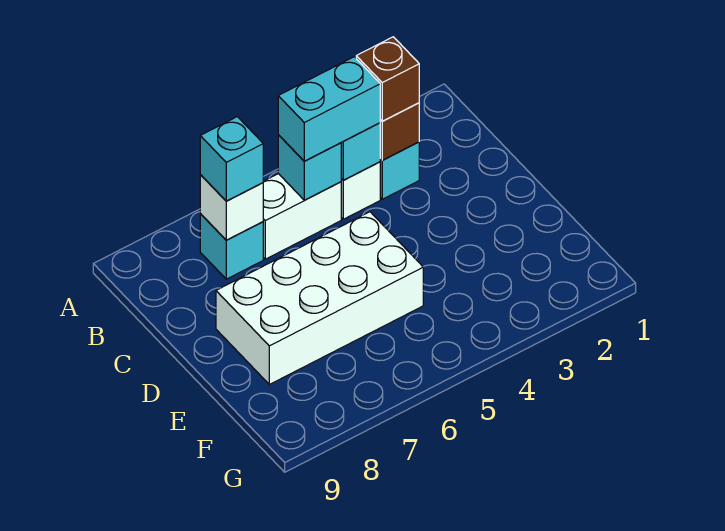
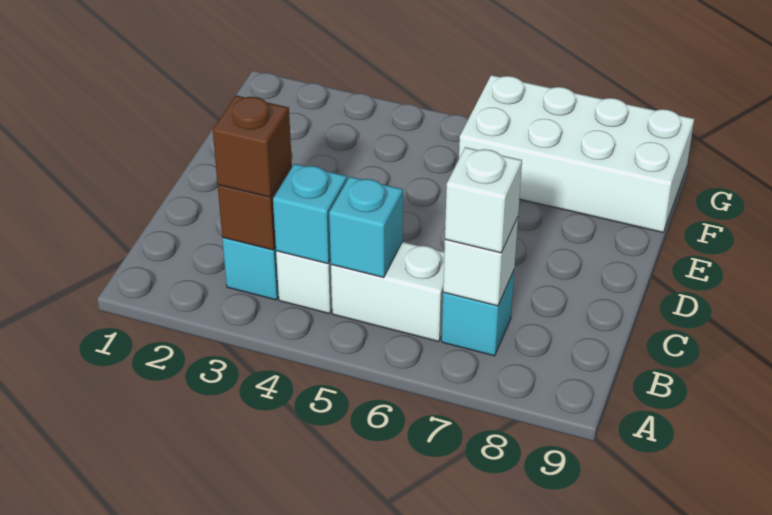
cyan 1x2 brick [278,57,380,161] -> none
cyan 1x1 brick [200,117,263,201] -> white 1x1 brick [445,147,522,253]
white 2x4 brick [216,212,423,384] -> white 2x4 brick moved to [459,75,694,232]

